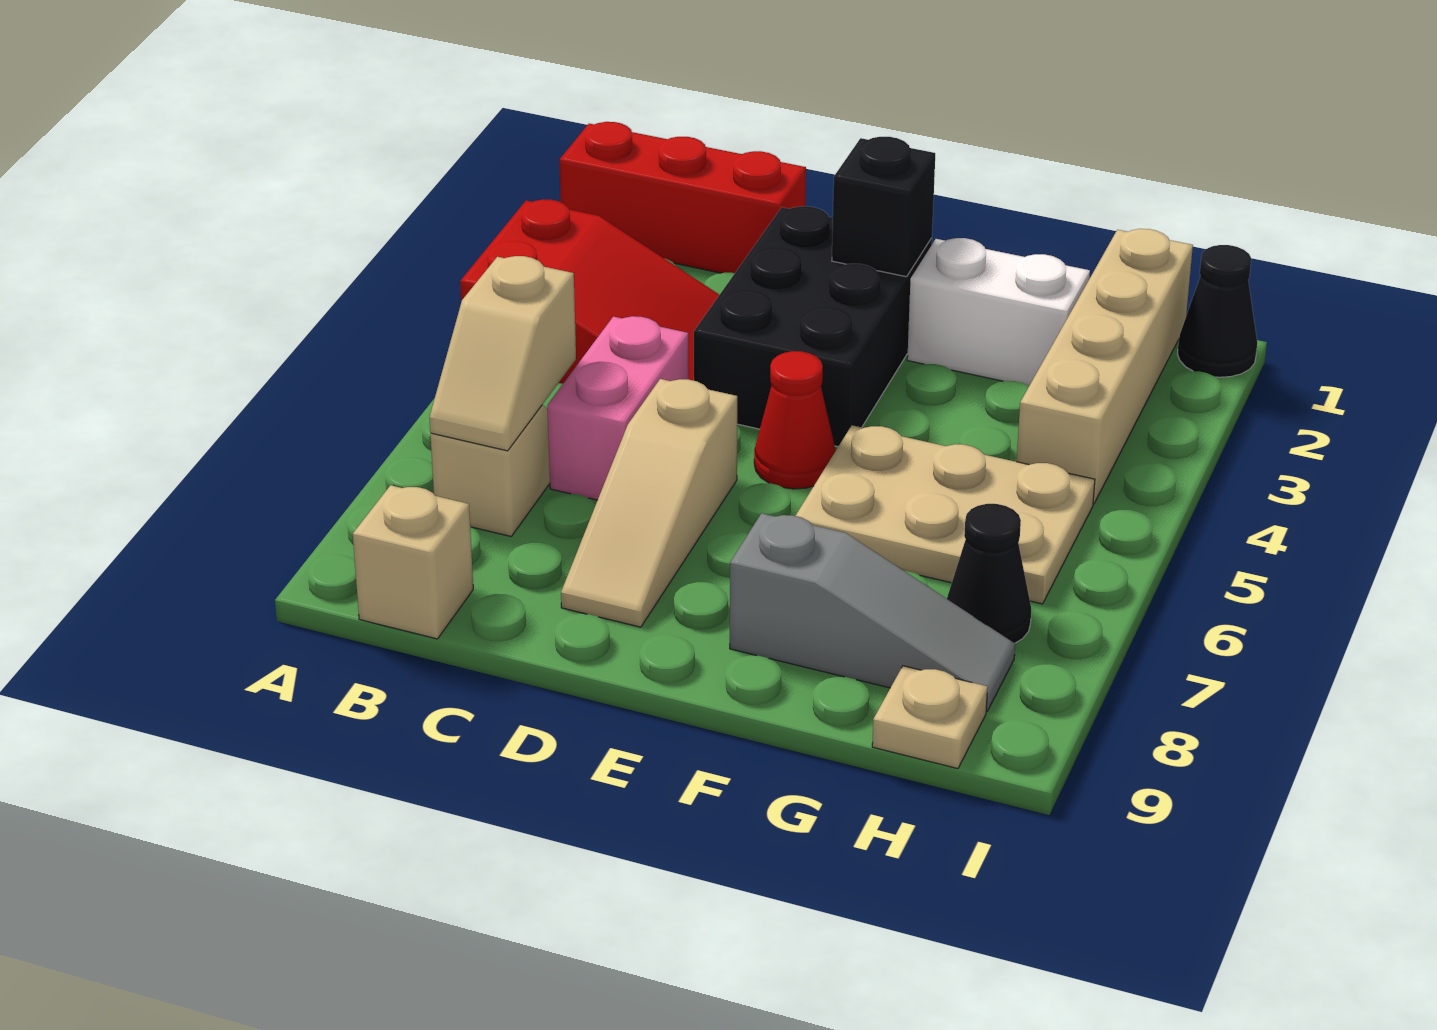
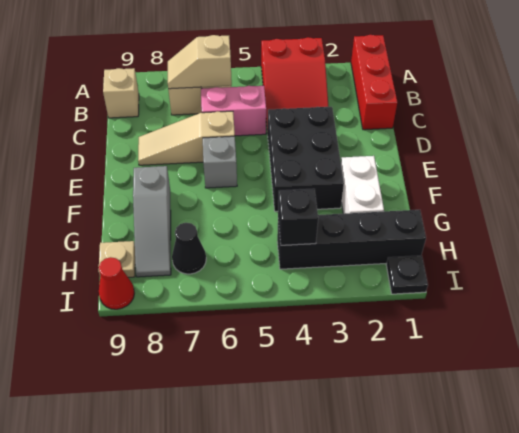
black 2x3 brick [694,206,932,447] -> black 2x3 brick turned to [268,107,344,212]
black 1x1 brick [832,137,935,277] -> black 1x1 brick moved to [278,189,318,245]
red 1x1 cone [754,351,836,489] -> red 1x1 cone moved to [99,257,134,309]
none -> grey 1x1 brick [203,136,237,188]
tan 2x3 plate [795,425,1095,604] -> none
tan 1x4 brick [1017,229,1193,504] -> black 1x4 brick [277,210,426,269]
black 1x1 cone [1177,245,1257,377] -> black 1x1 plate [386,256,428,294]

